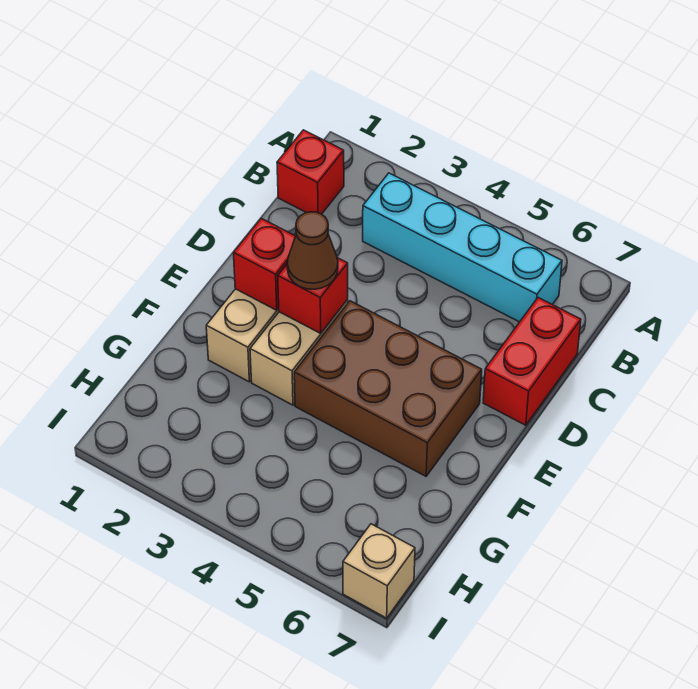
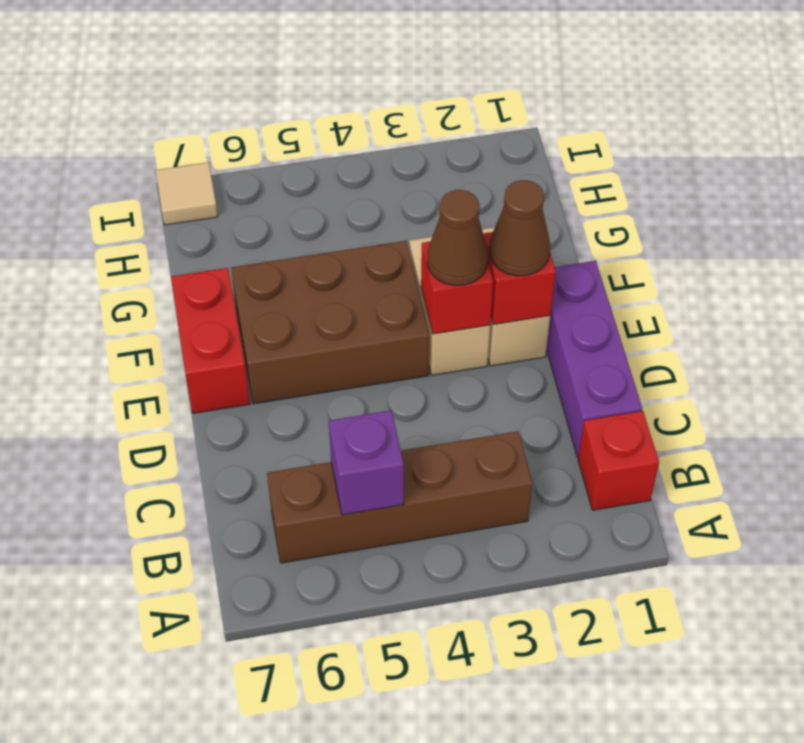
cyan 1x4 brick [363,173,562,322] -> brown 1x4 brick [267,432,532,563]
none -> purple 1x1 brick [329,411,404,515]
none -> purple 1x3 brick [547,261,642,457]
red 1x2 brick [483,298,581,425] -> red 1x2 brick moved to [171,268,250,413]
none -> brown 1x1 cone [489,180,550,276]
tan 1x1 brick [343,524,415,618] -> tan 1x1 tile [156,162,218,225]

